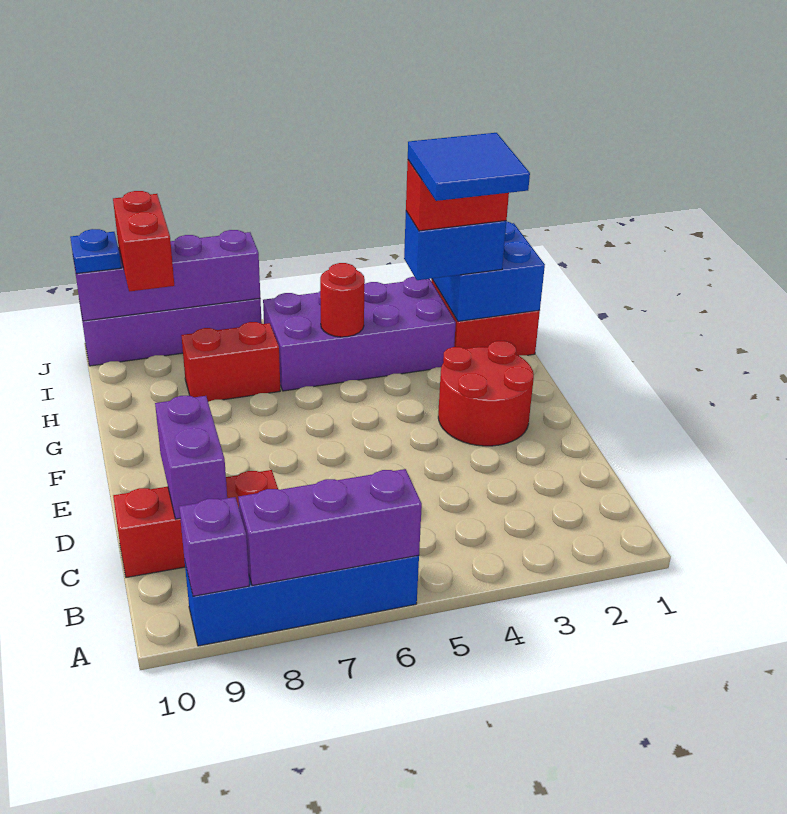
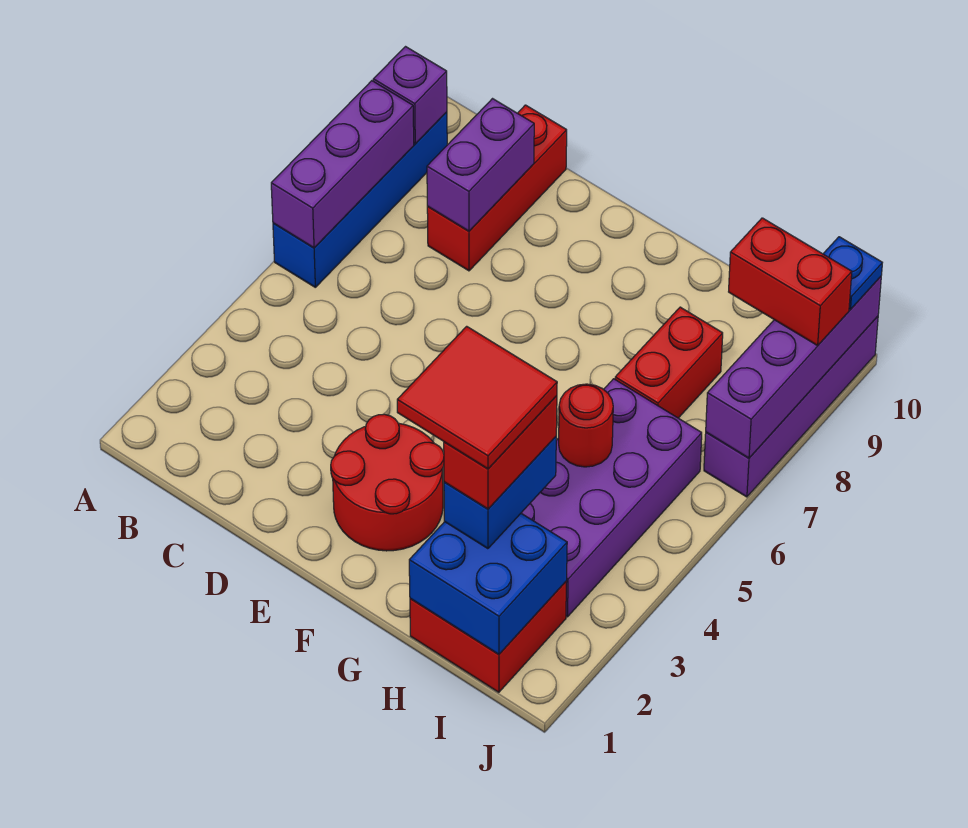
purple 1x2 brick [155,396,227,519] -> purple 1x2 brick turned to [427,99,534,231]
blue 2x2 tile [408,133,530,201] -> red 2x2 tile [397,326,557,469]

